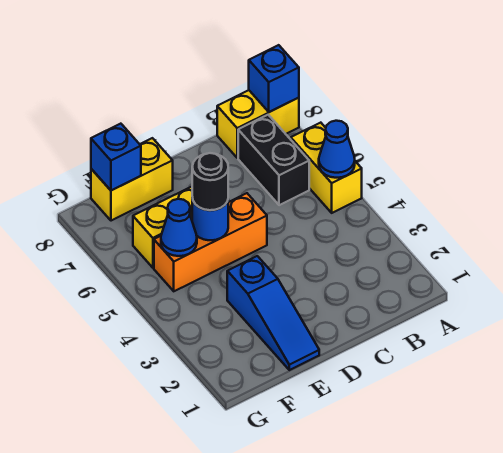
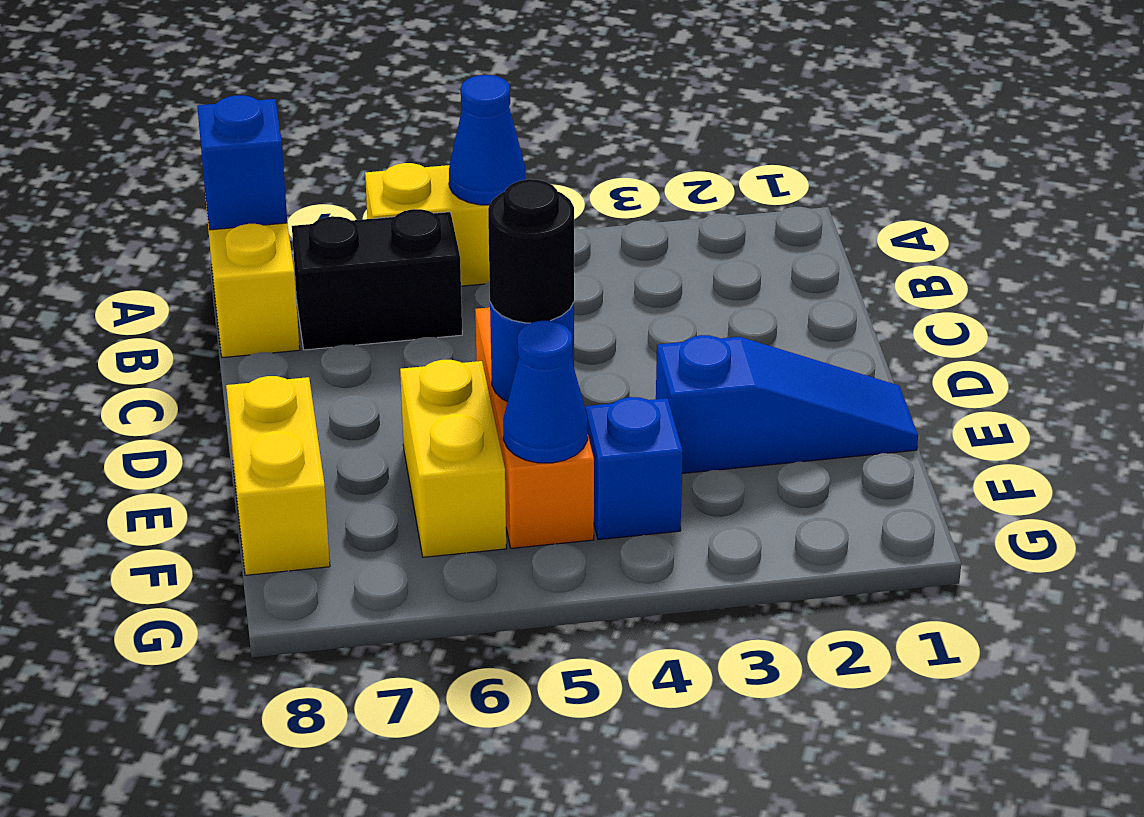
blue 1x1 brick [91,124,141,190] -> blue 1x1 brick moved to [585,397,683,540]

